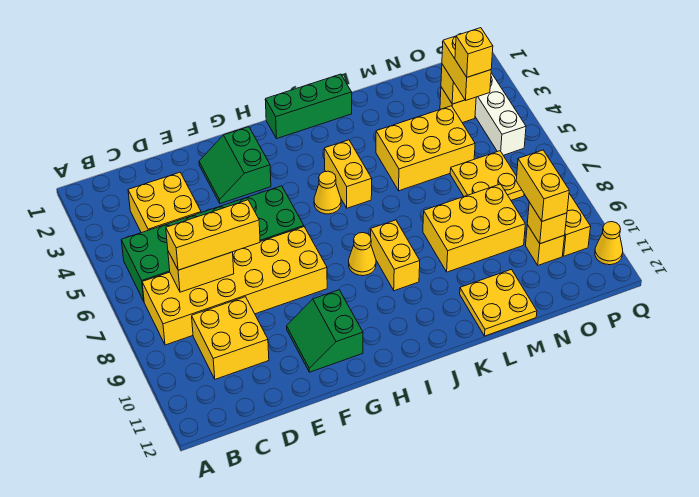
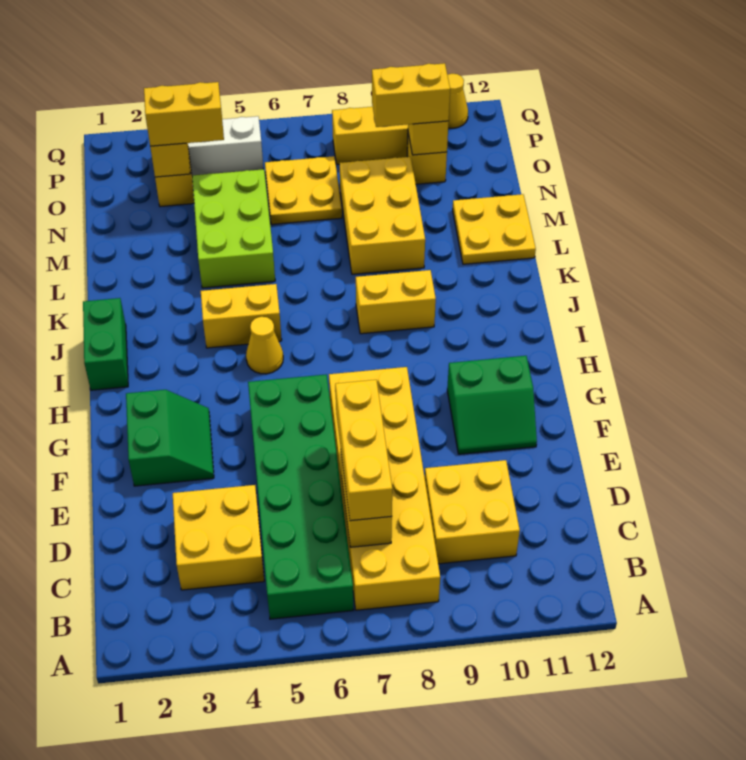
green 2x2 slope [199,127,271,204] -> green 2x2 slope turned to [126,390,214,486]
green 1x3 brick [265,74,352,139] -> green 1x2 brick [83,298,128,390]
yellow 1x1 cone [349,233,376,276] -> none
yellow 2x3 brick [376,106,475,191] -> lime 2x3 brick [192,169,275,288]
yellow 1x1 brick [455,28,493,77] -> none

